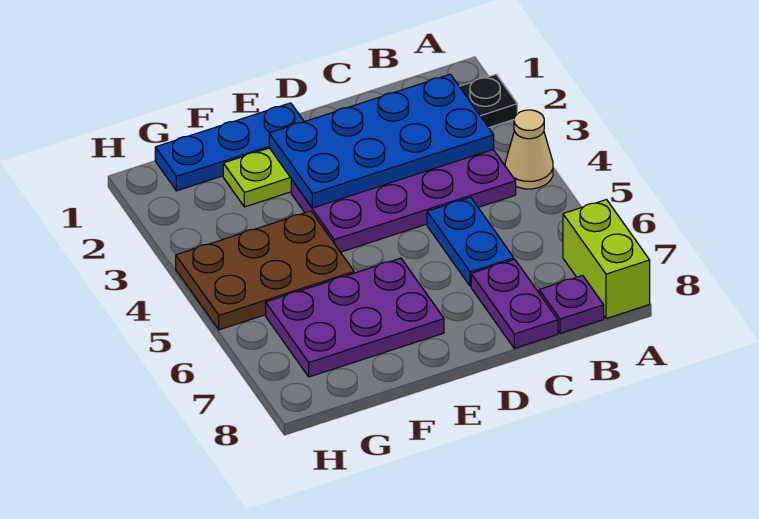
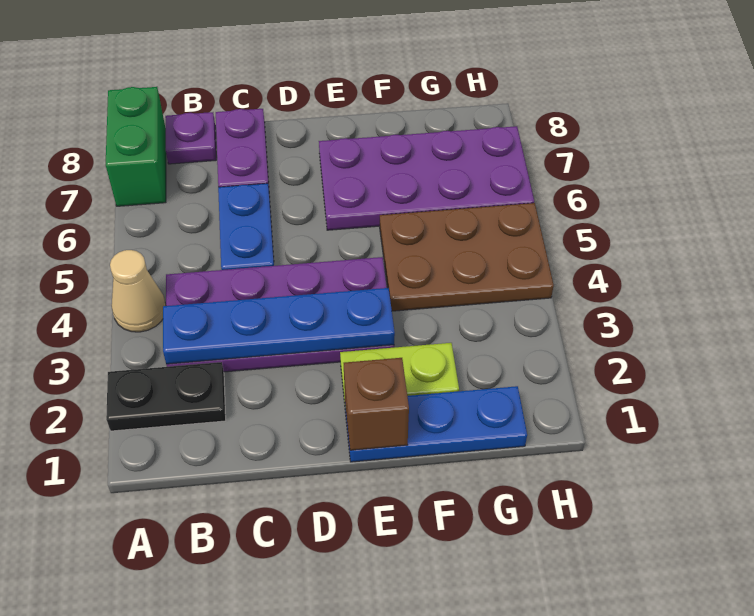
lime 1x2 brick [563,200,650,319] -> green 1x2 brick [106,87,166,206]
blue 2x4 plate [269,74,494,208] -> blue 1x4 plate [163,288,395,364]
none -> brown 1x1 brick [344,358,409,450]
purple 2x3 plate [266,258,444,377] -> purple 2x4 plate [319,126,534,230]

